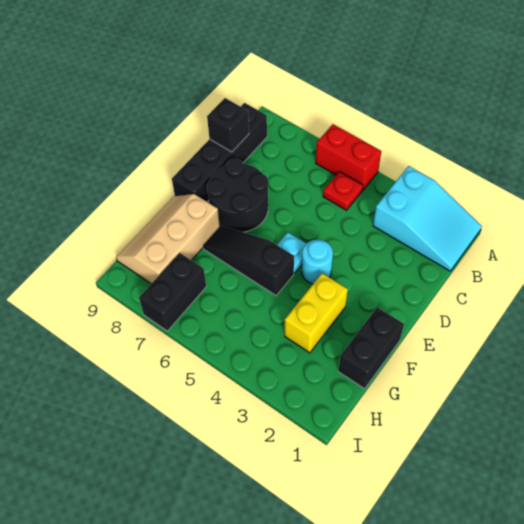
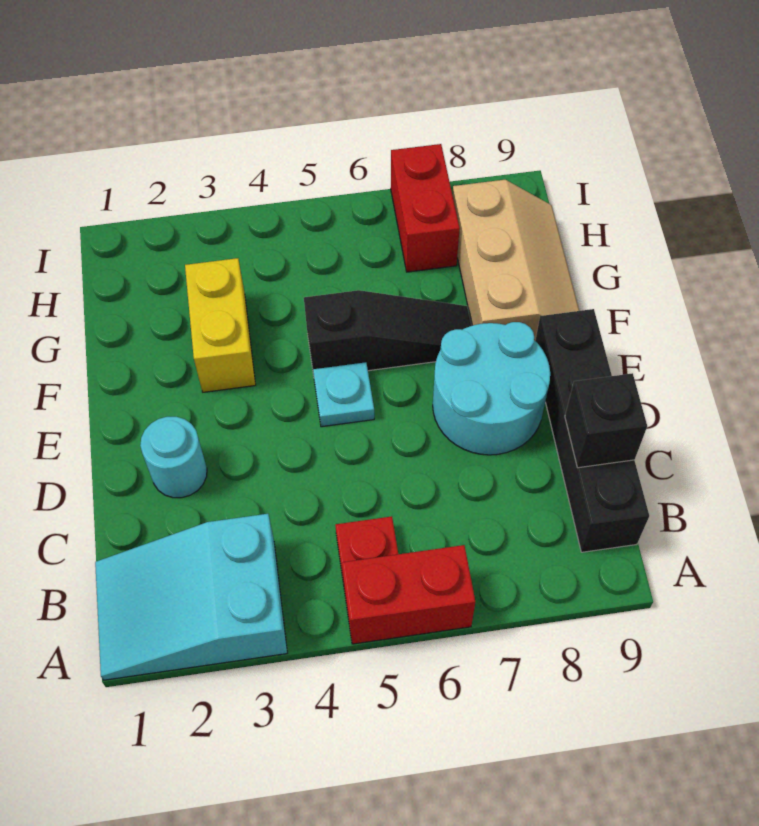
black 2x2 round brick [207,159,268,232] -> cyan 2x2 round brick [433,322,550,455]
cyan 1x1 round brick [302,240,333,284] -> cyan 1x1 round brick moved to [140,417,207,498]
black 1x2 brick [338,307,404,389] -> none
black 1x2 brick [139,253,206,331] -> red 1x2 brick [391,144,460,272]

